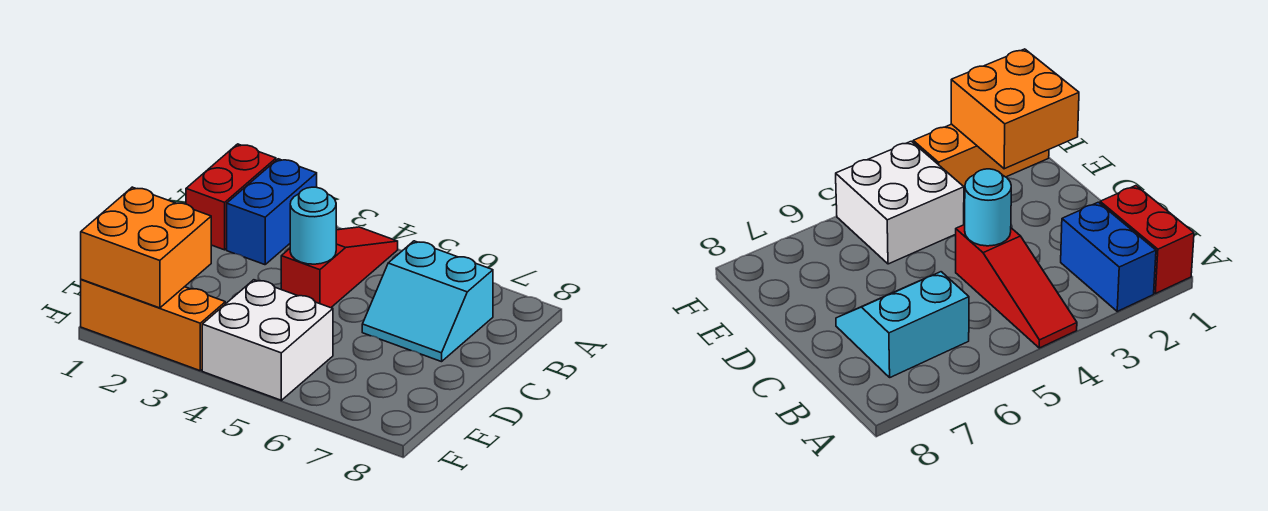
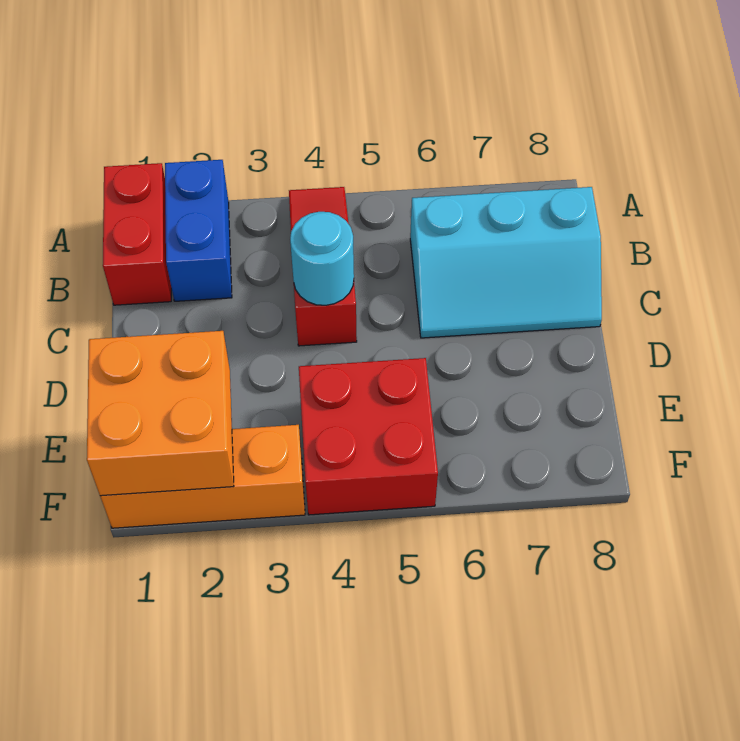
cyan 2x2 slope [362,241,493,362] -> cyan 2x3 slope [410,187,602,338]
white 2x2 brick [202,280,333,400] -> red 2x2 brick [299,358,438,515]

